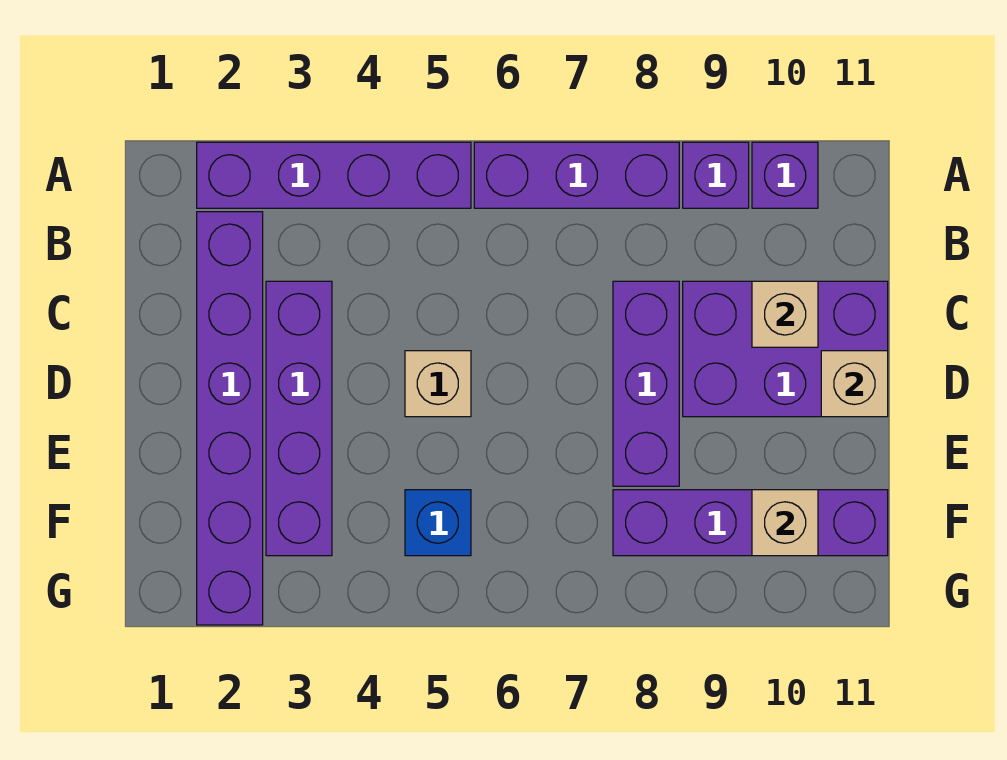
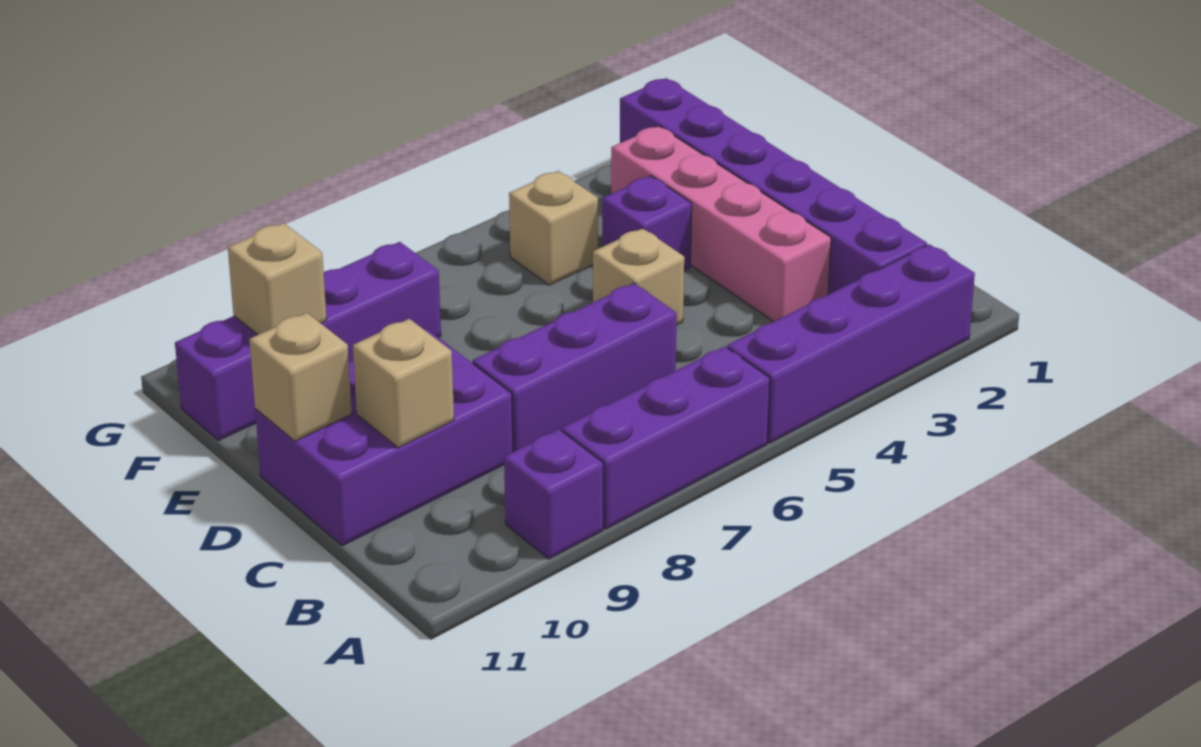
purple 1x1 brick [752,142,818,208] -> purple 1x1 brick moved to [602,176,692,270]
purple 1x4 brick [266,281,332,556] -> pink 1x4 brick [611,126,831,322]
purple 1x3 brick [613,281,679,486] -> purple 1x3 brick turned to [472,283,677,452]
blue 1x1 brick [405,490,471,556] -> tan 1x1 brick [509,171,598,285]

